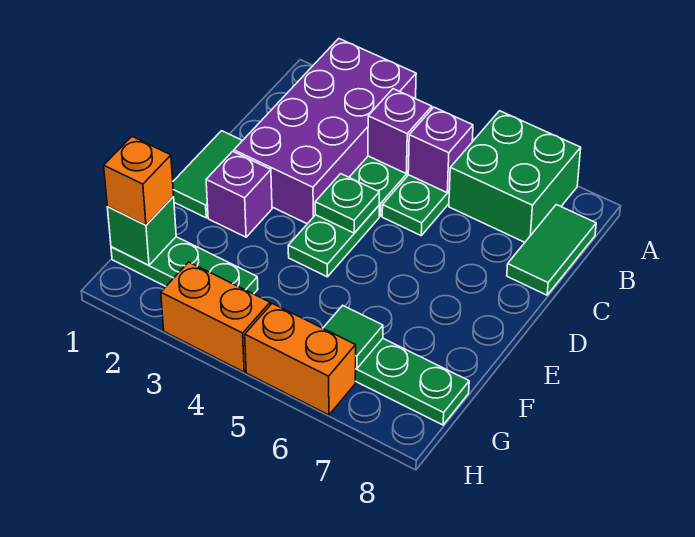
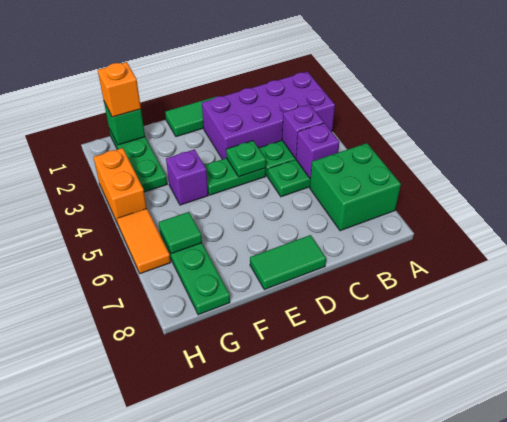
green 1x2 tile [507,205,596,295] -> green 1x2 tile moved to [250,235,326,290]
purple 1x1 brick [206,151,272,237] -> purple 1x1 brick moved to [166,149,208,205]
orange 1x2 brick [245,303,356,415] -> orange 1x2 tile [117,209,171,274]

